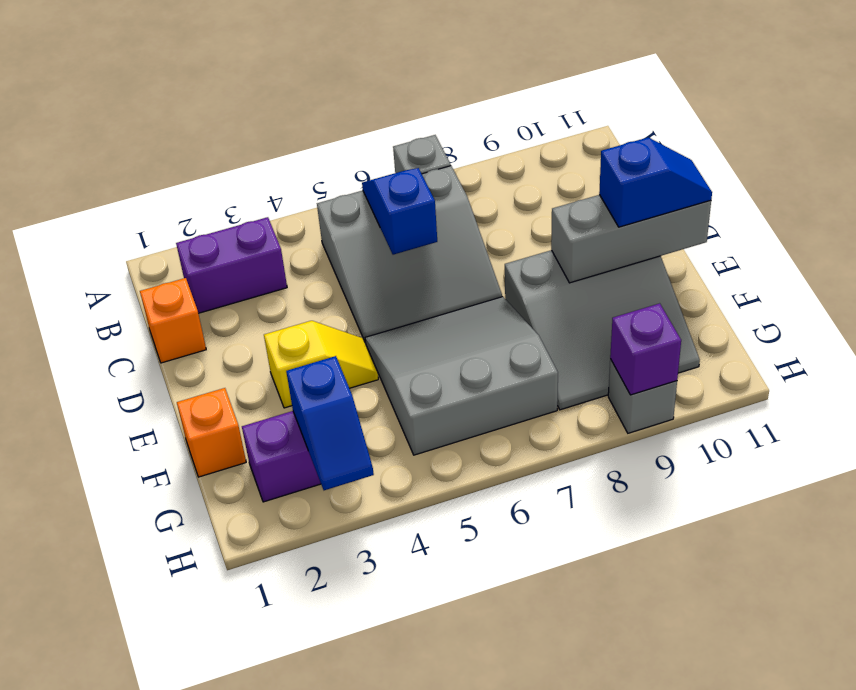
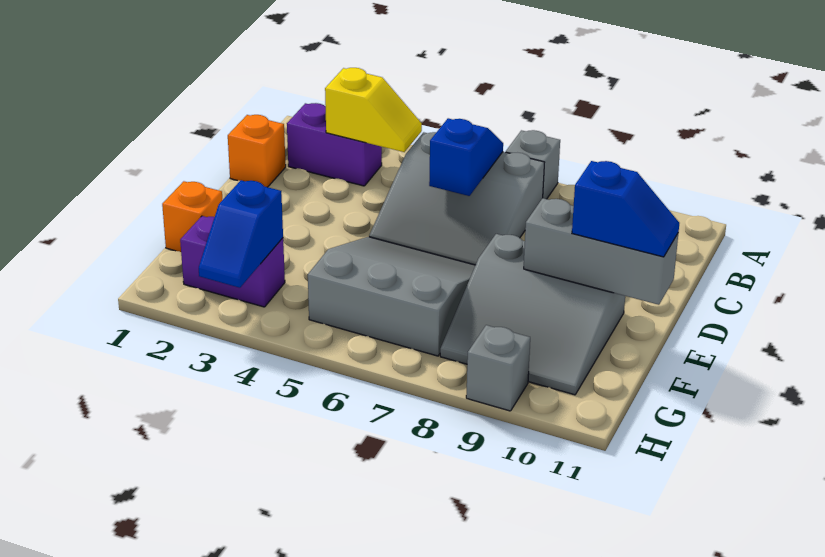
yellow 1x2 slope [264,321,378,408] -> yellow 1x2 slope moved to [325,68,422,152]
purple 1x1 brick [610,303,681,395] -> none

